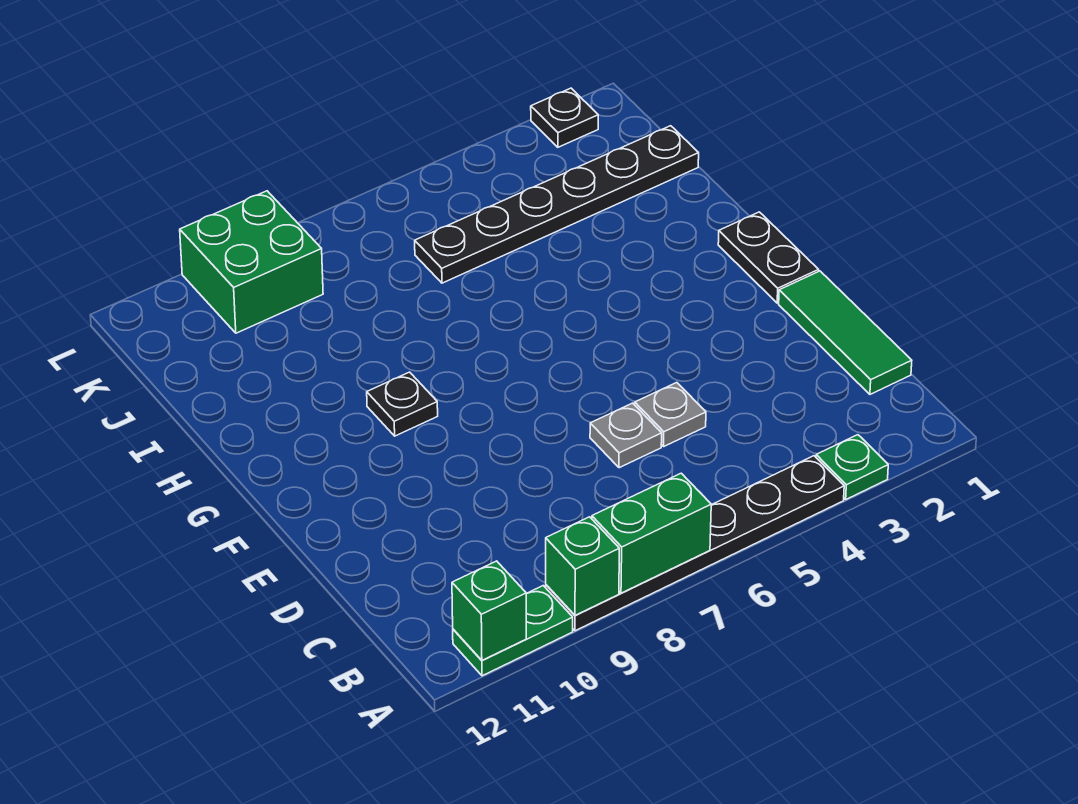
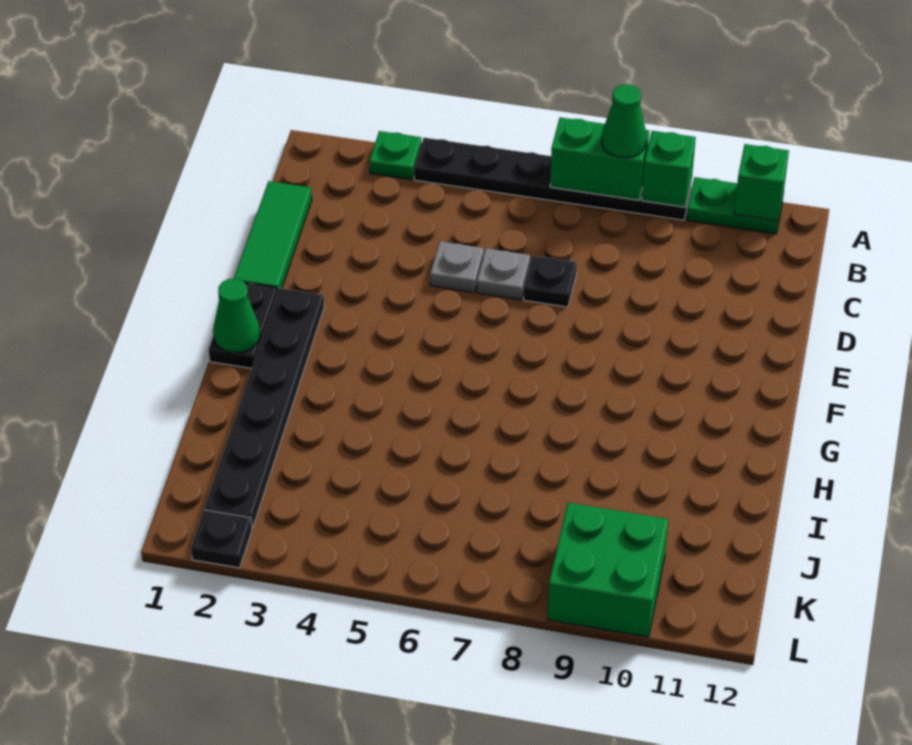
none -> green 1x1 cone [602,84,646,158]
none -> green 1x1 cone [213,279,260,353]
black 1x1 plate [367,372,438,436] -> black 1x1 plate moved to [524,255,577,307]
black 1x6 plate [415,126,699,283] -> black 1x6 plate turned to [205,288,324,528]

